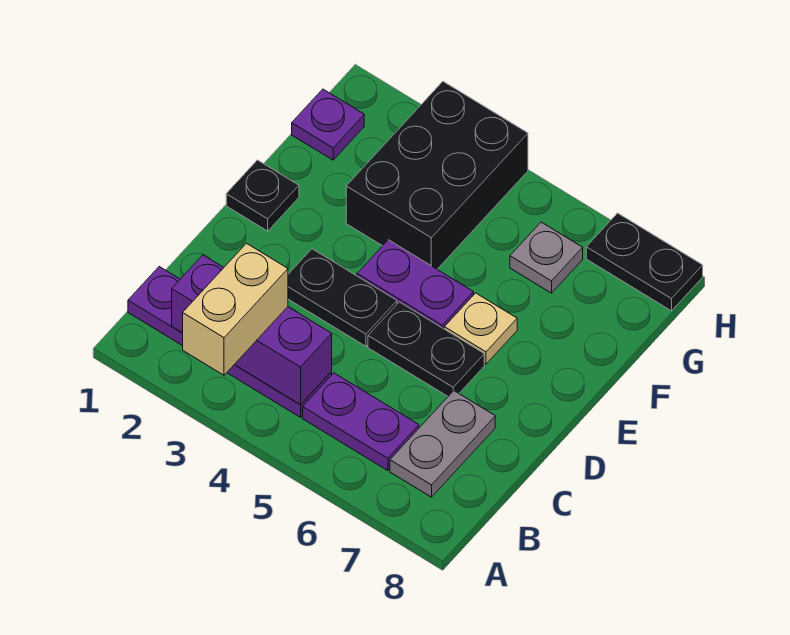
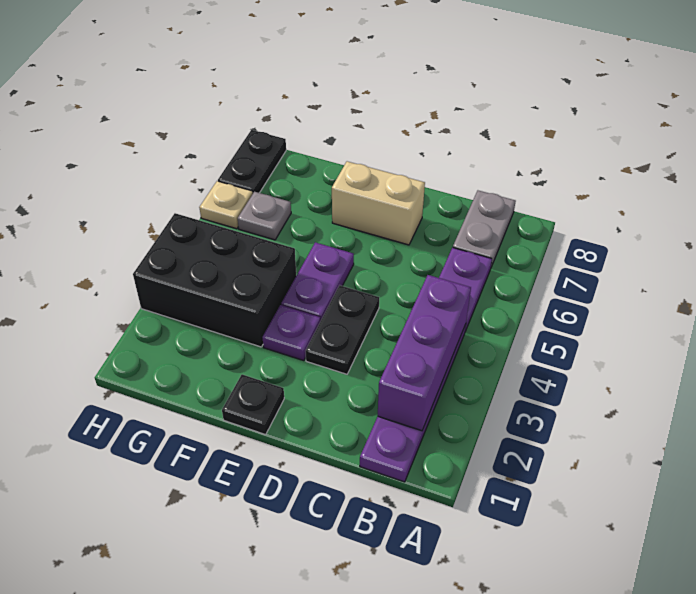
tan 1x2 brick [183,243,288,375] -> tan 1x2 brick moved to [332,161,425,245]
grey 1x2 plate [390,391,495,497] -> grey 1x2 plate turned to [453,191,516,267]
black 1x2 plate [368,302,484,396] -> none
tan 1x1 plate [444,293,517,364] -> tan 1x1 plate moved to [199,181,253,229]
purple 1x1 plate [292,89,364,160] -> purple 1x1 plate moved to [262,305,321,361]

